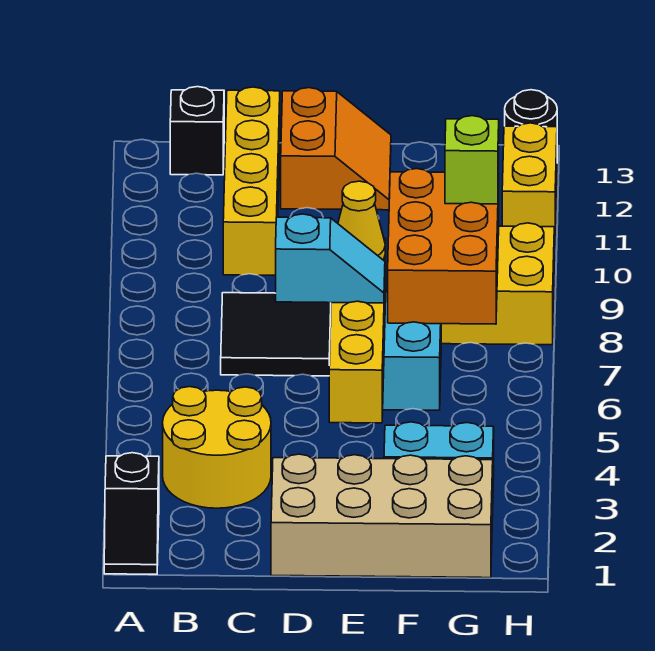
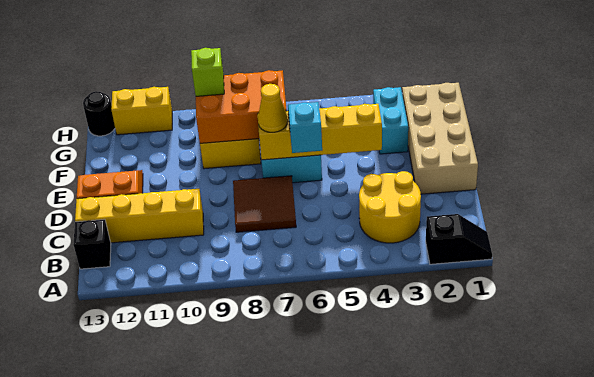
black 2x2 tile [221,293,331,376] -> brown 2x2 tile [233,176,296,232]

